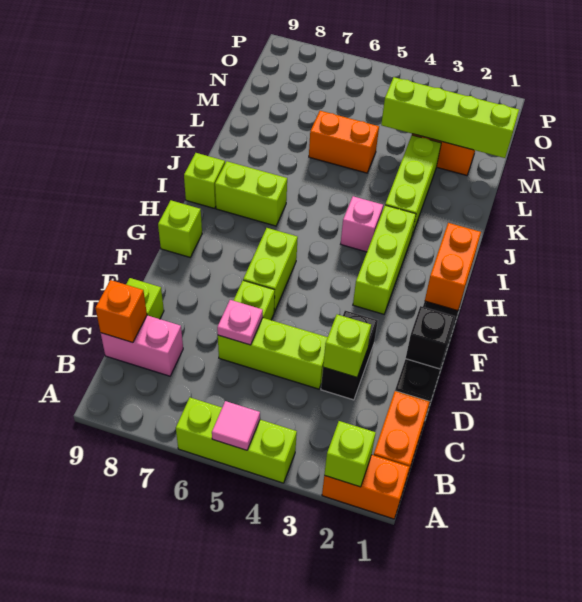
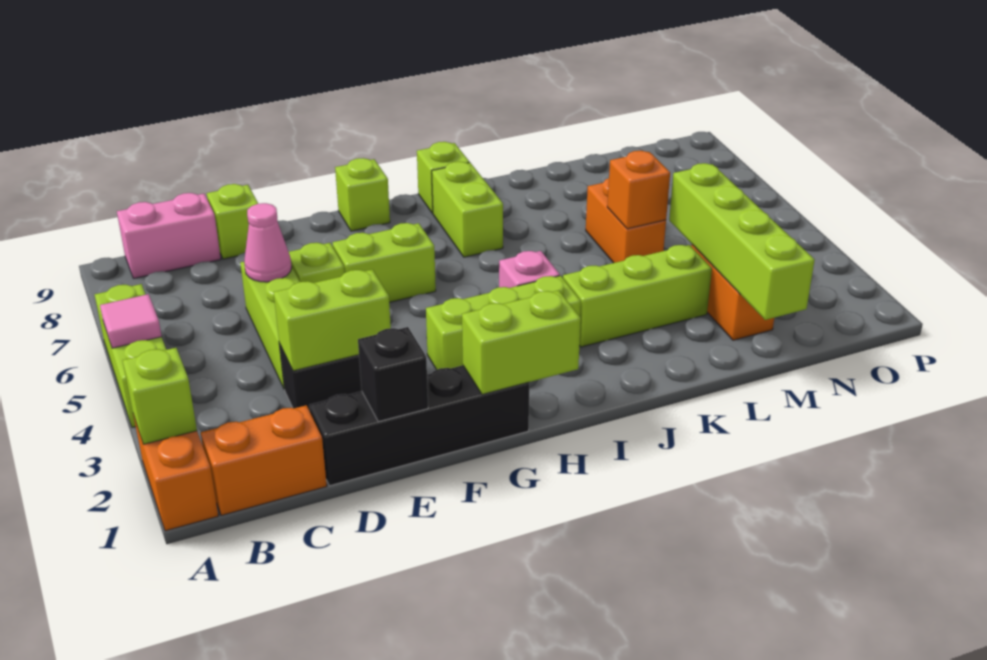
pink 1x2 brick [101,315,183,376] -> pink 1x2 brick turned to [117,193,221,278]
orange 1x1 brick [95,280,147,343] -> orange 1x1 brick moved to [607,151,670,229]
lime 1x1 brick [323,315,371,377] -> lime 1x2 brick [274,269,391,371]
pink 1x1 plate [217,300,263,345] -> pink 1x1 cone [244,203,292,282]
orange 1x2 brick [425,223,481,311] -> lime 1x2 brick [462,290,581,394]

